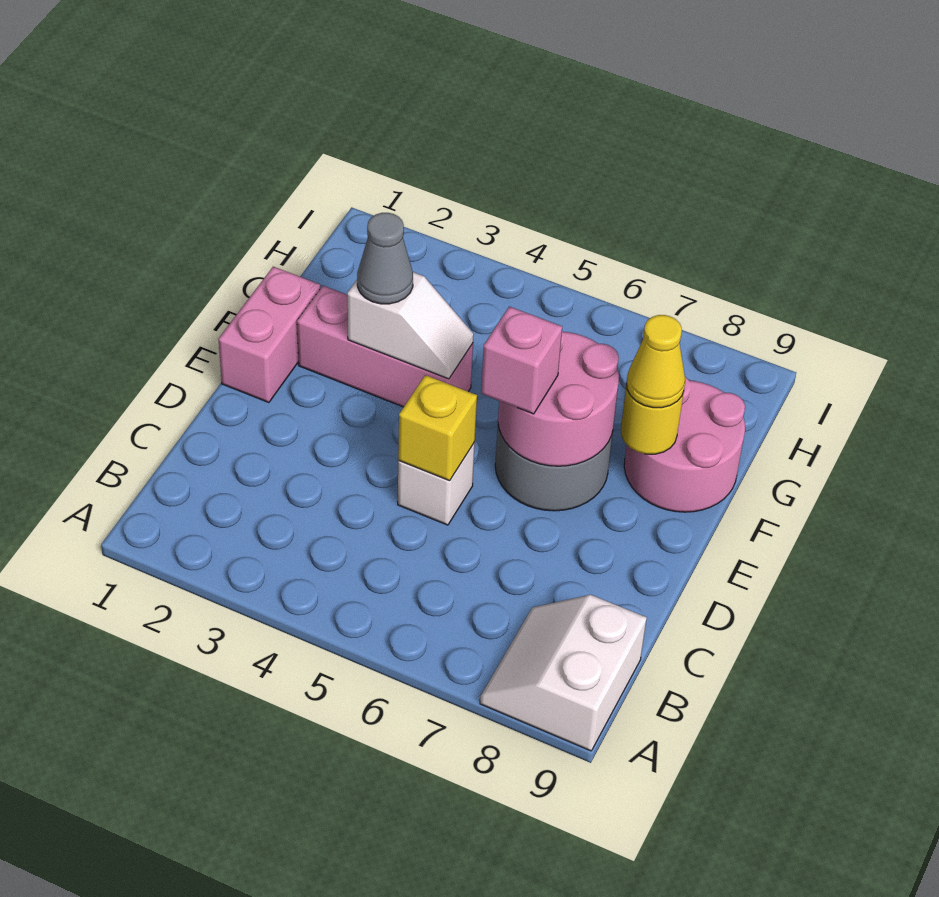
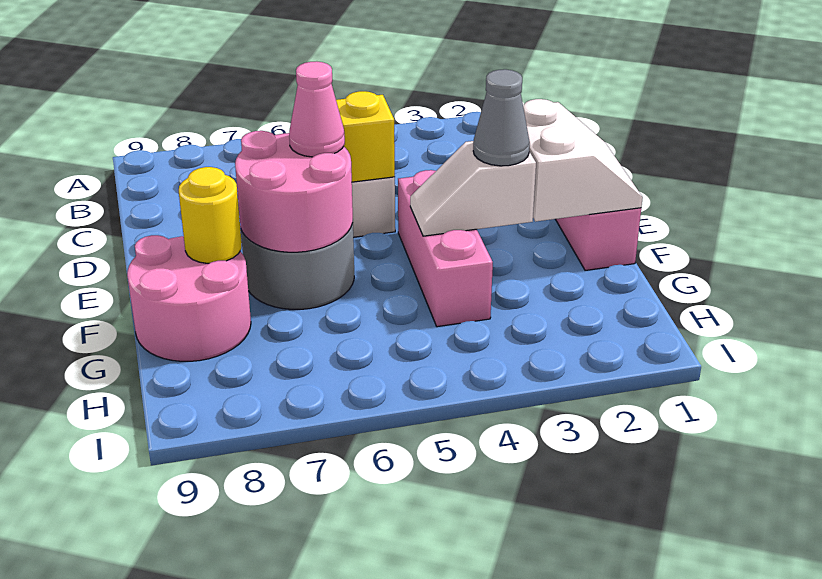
white 2x2 slope [480,595,647,751] -> white 2x2 slope moved to [523,99,643,222]
pink 1x1 brick [481,307,562,414] -> pink 1x1 cone [289,61,345,157]
pink 1x3 brick [297,286,473,407] -> pink 1x3 brick turned to [398,170,493,327]
yellow 1x1 cone [627,315,685,408] -> none

